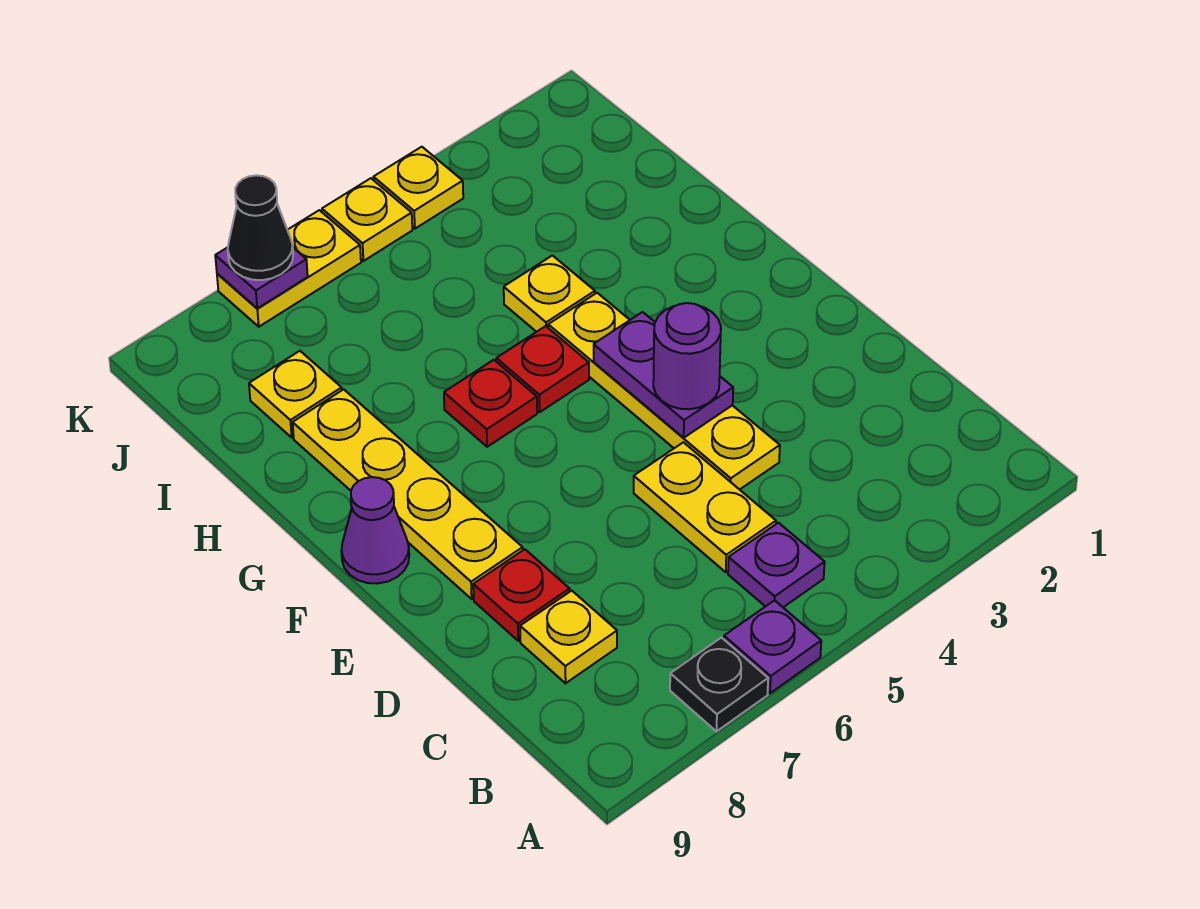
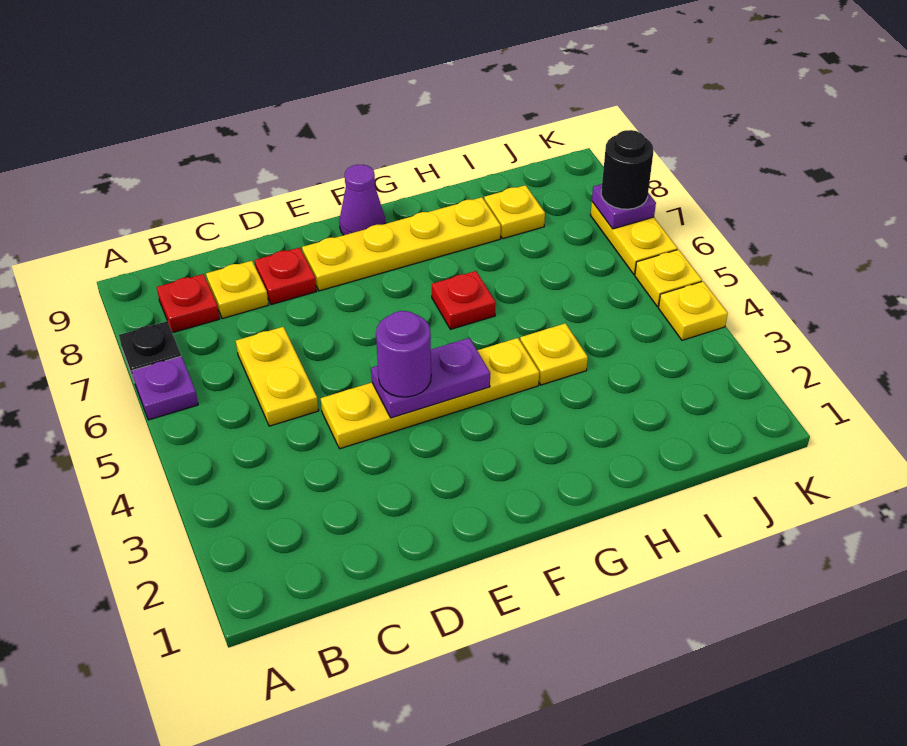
purple 1x1 plate [728,523,825,607] -> none
yellow 1x2 plate [634,442,776,572] -> yellow 1x2 plate turned to [236,327,319,426]
red 1x1 plate [496,326,589,412] -> red 1x1 plate moved to [157,274,220,333]
black 1x1 cone [228,175,293,280] -> black 1x1 round brick [601,130,653,209]

